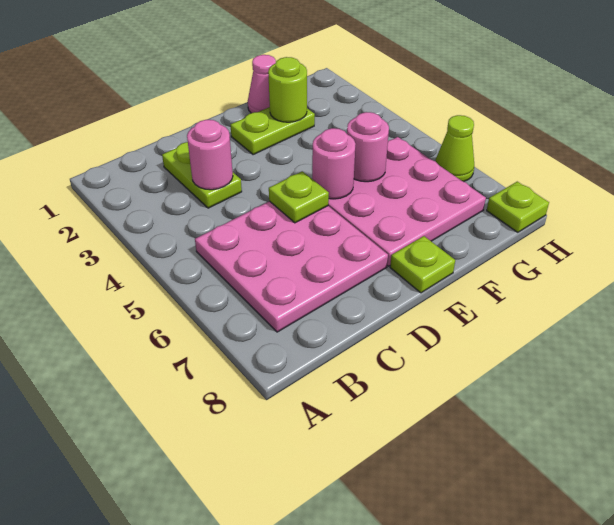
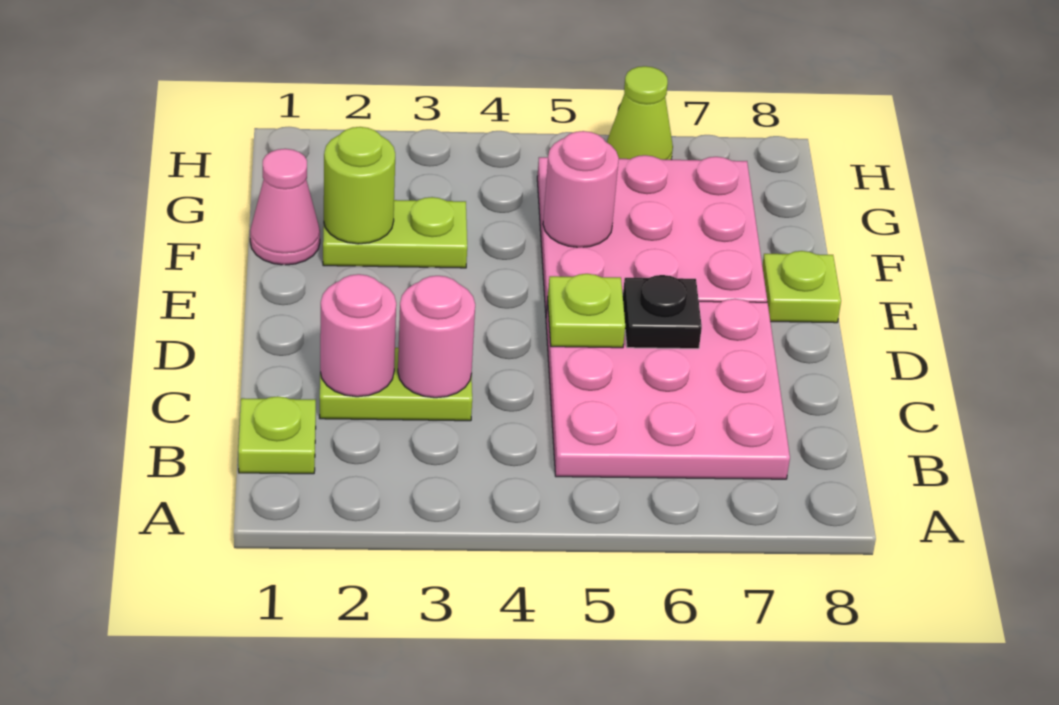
none -> black 1x1 plate [623,275,702,349]
lime 1x2 plate [231,107,315,155] -> lime 1x2 plate turned to [323,197,467,268]
pink 1x1 round brick [312,128,356,199] -> pink 1x1 round brick moved to [320,274,396,397]
lime 1x1 plate [487,182,549,232] -> lime 1x1 plate moved to [238,396,316,474]

